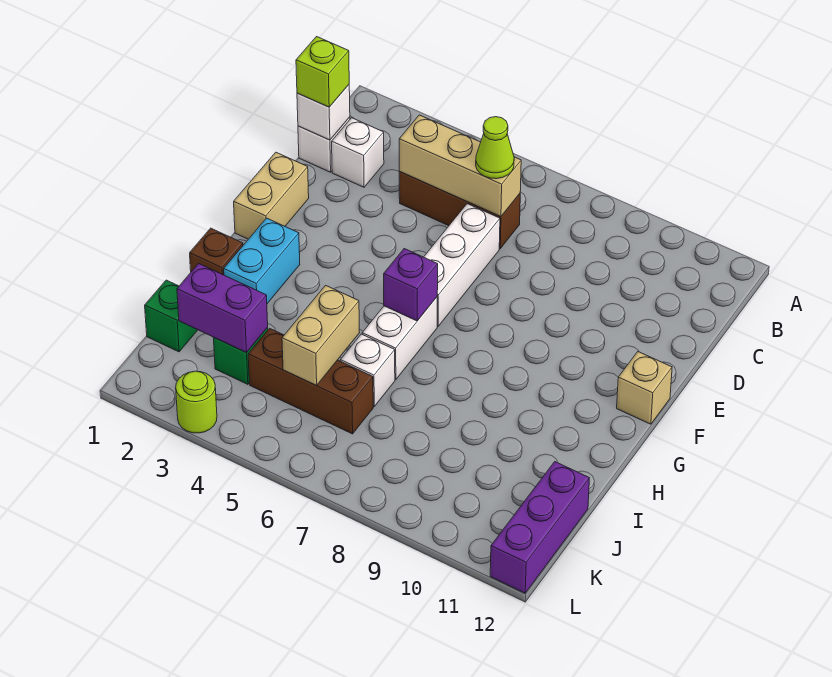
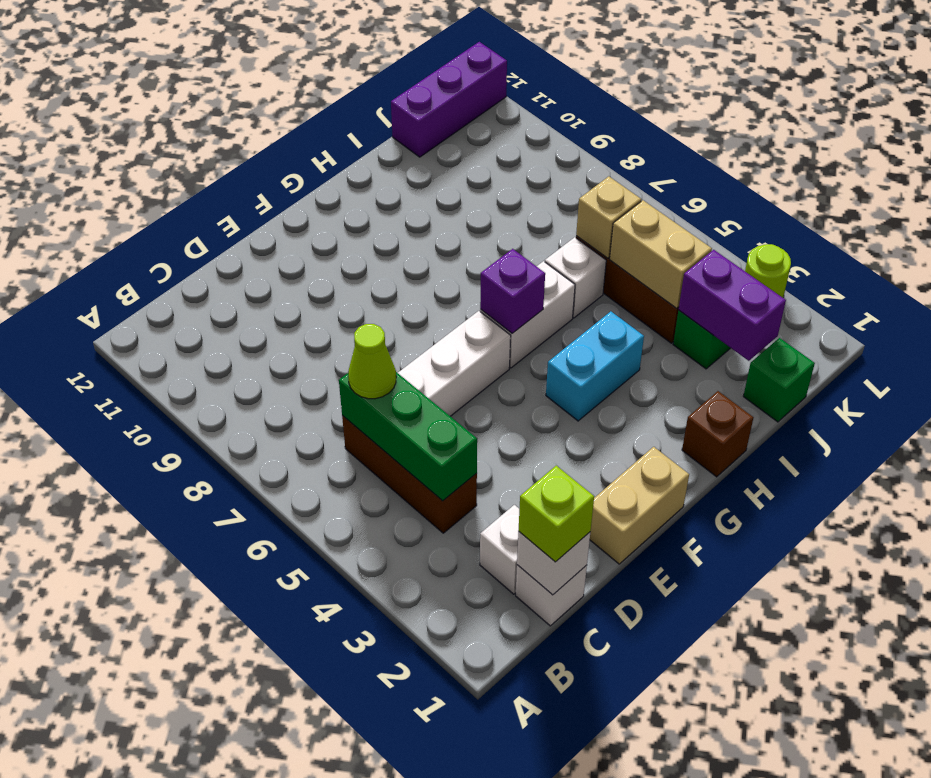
tan 1x3 brick [399,115,521,217] -> green 1x3 brick [339,372,477,501]
tan 1x1 brick [617,352,672,424] -> tan 1x1 brick moved to [576,176,641,258]
cyan 1x2 brick [224,218,300,304] -> cyan 1x2 brick moved to [546,311,644,421]
tan 1x2 brick [282,285,360,385] -> tan 1x2 brick turned to [610,200,712,308]

